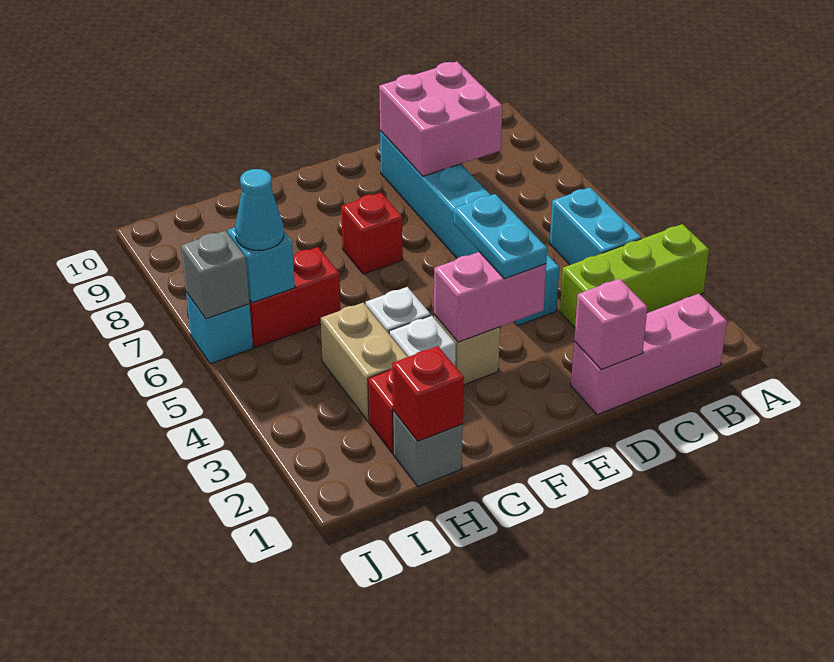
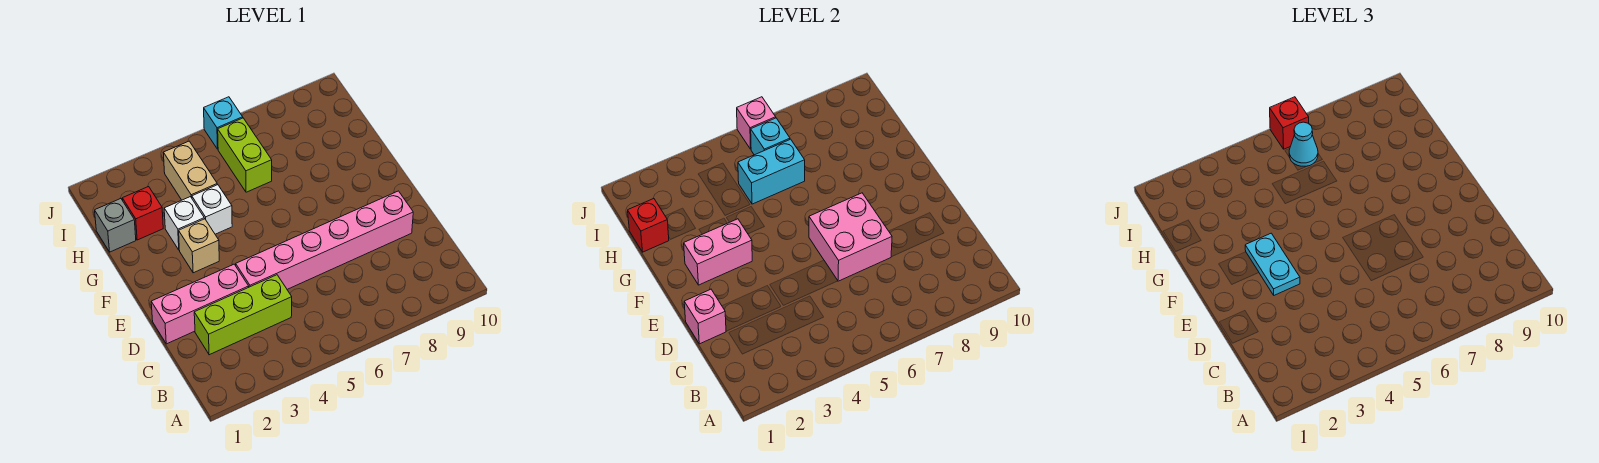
lime 1x3 brick [560,224,709,328] -> lime 1x3 brick turned to [194,275,292,355]
pink 1x3 brick [571,294,727,415] -> pink 1x3 brick turned to [151,264,249,344]
cyan 1x2 brick [550,187,641,265] -> cyan 1x2 brick moved to [738,139,805,204]
pink 2x2 brick [379,62,502,176] -> pink 2x2 brick moved to [809,193,892,281]
cyan 1x6 brick [380,131,559,326] -> pink 1x6 brick [236,191,413,289]
pink 1x2 brick [434,252,546,342] -> pink 1x2 brick turned to [684,219,752,285]
cyan 1x2 plate [454,194,547,279] -> cyan 1x2 plate turned to [1245,233,1300,295]
red 1x1 brick [341,193,403,274] -> red 1x1 brick moved to [1270,97,1309,149]
tan 1x2 brick [321,303,407,421] -> tan 1x2 brick turned to [163,141,217,200]
red 1x2 brick [249,247,341,348] -> lime 1x2 brick [218,118,272,192]
grey 1x1 brick [181,231,250,319] -> pink 1x1 brick [737,97,776,149]

